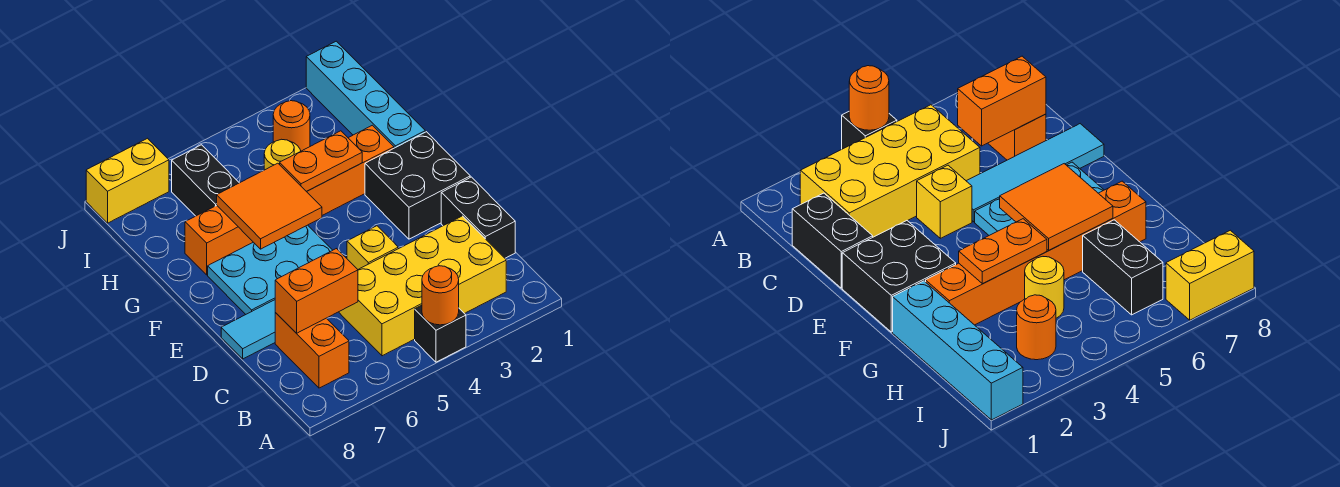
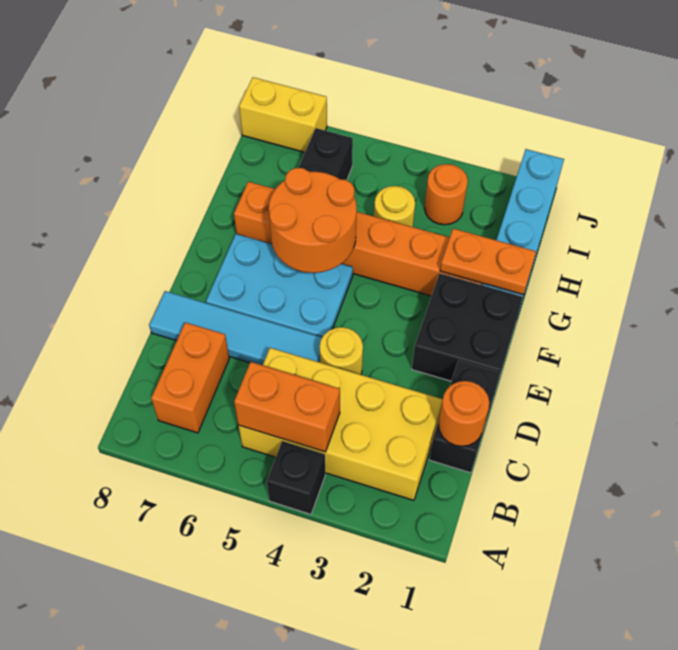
orange 1x1 round brick [422,266,459,325] -> orange 1x1 round brick moved to [438,381,489,446]
orange 1x2 brick [275,249,358,333] -> orange 1x2 brick moved to [234,362,340,452]
yellow 1x1 brick [347,226,398,269] -> yellow 1x1 round brick [320,327,363,375]
orange 2x2 tile [217,163,322,249] -> orange 2x2 round brick [269,168,357,273]
orange 1x2 plate [280,131,362,191] -> orange 1x2 plate moved to [440,229,536,295]

